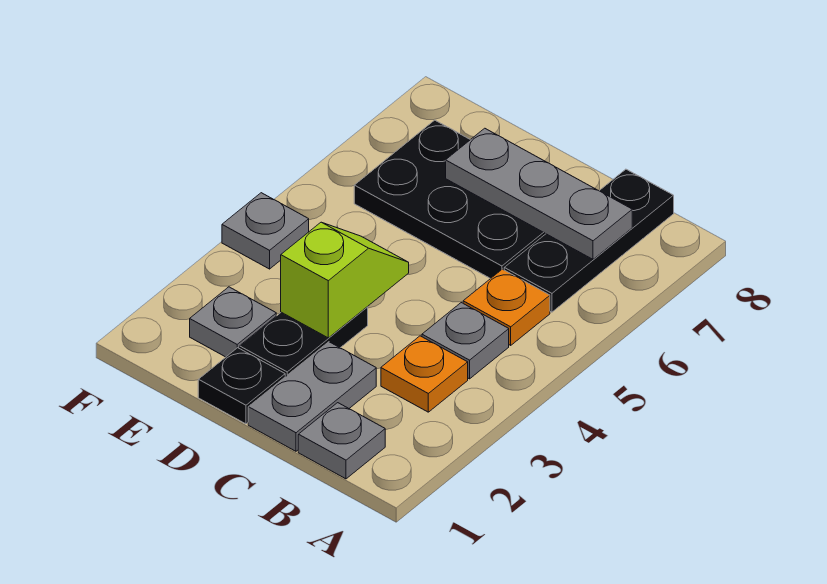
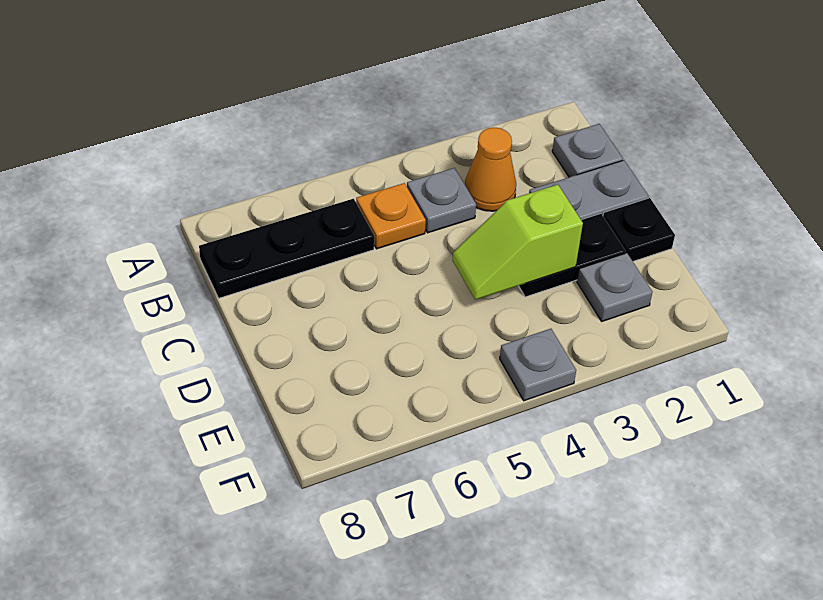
orange 1x1 plate [381,336,468,412] -> orange 1x1 cone [465,128,516,211]
grey 1x3 plate [446,128,632,259] -> none
black 2x3 plate [354,120,545,279] -> none

